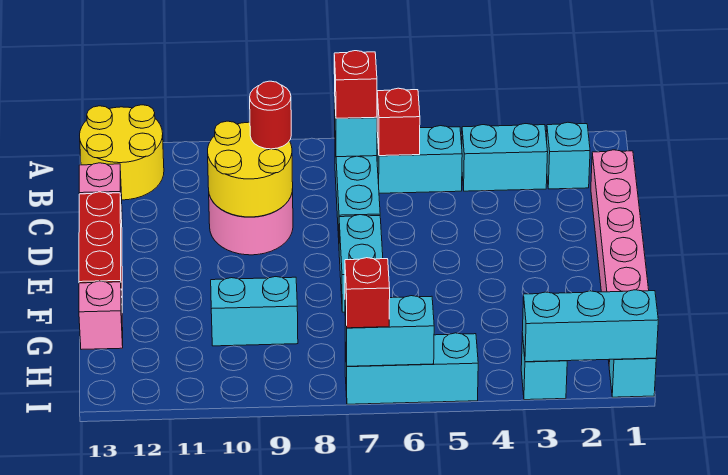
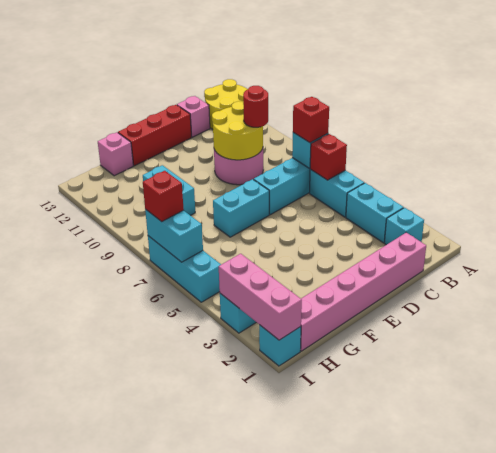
cyan 1x3 brick [522,290,658,362] -> pink 1x3 brick [219,254,302,340]

